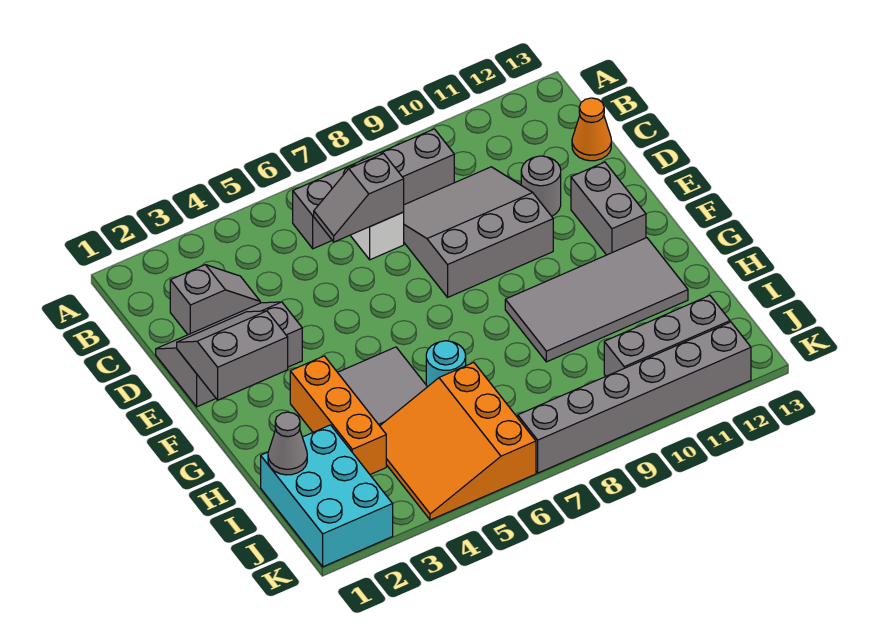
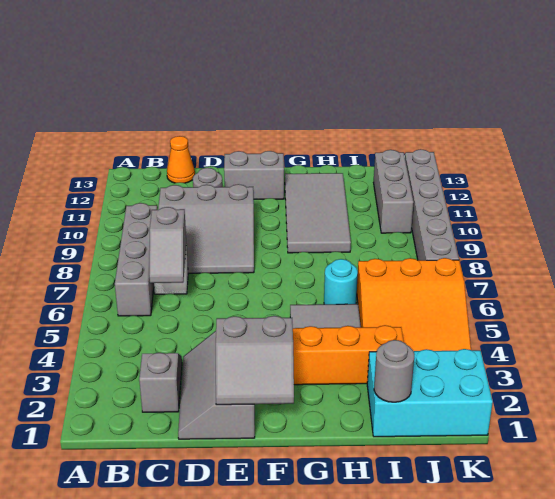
grey 3x3 slope [404,167,553,297] -> grey 3x3 slope turned to [158,184,254,273]
grey 2x2 slope [177,311,288,400] -> grey 2x2 slope turned to [216,316,294,405]
grey 1x1 cone [268,412,307,475] -> grey 1x1 round brick [374,340,415,402]

